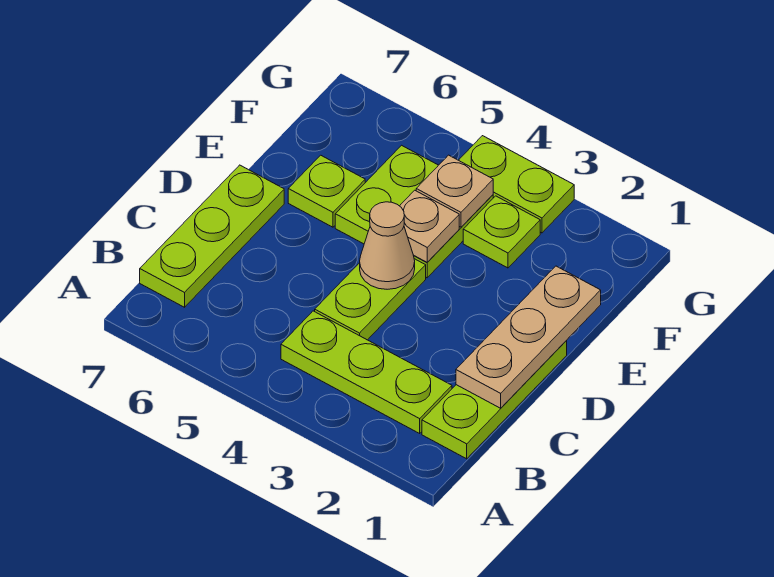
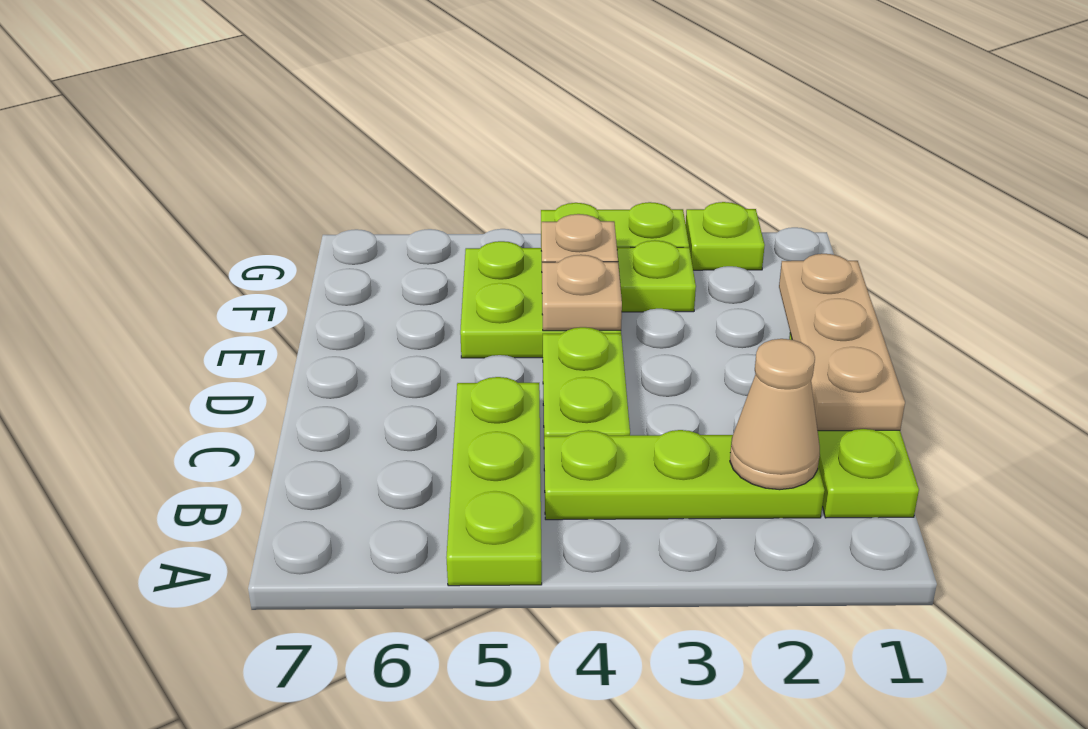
lime 1x3 plate [140,165,284,307] -> lime 1x3 plate moved to [446,377,542,586]
tan 1x1 cone [360,202,415,289] -> tan 1x1 cone moved to [730,339,820,490]
lime 1x1 plate [288,155,365,227] -> lime 1x1 plate moved to [686,202,765,270]

